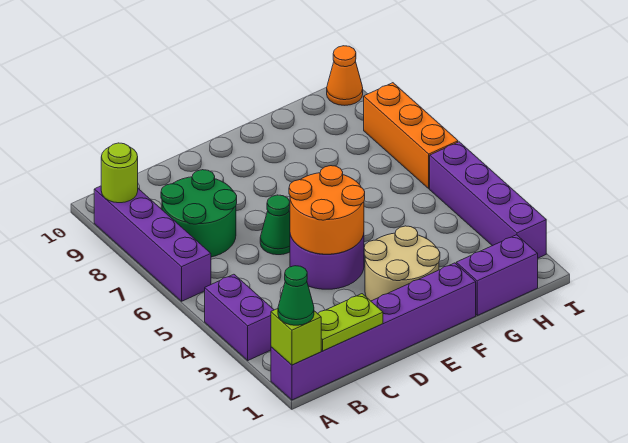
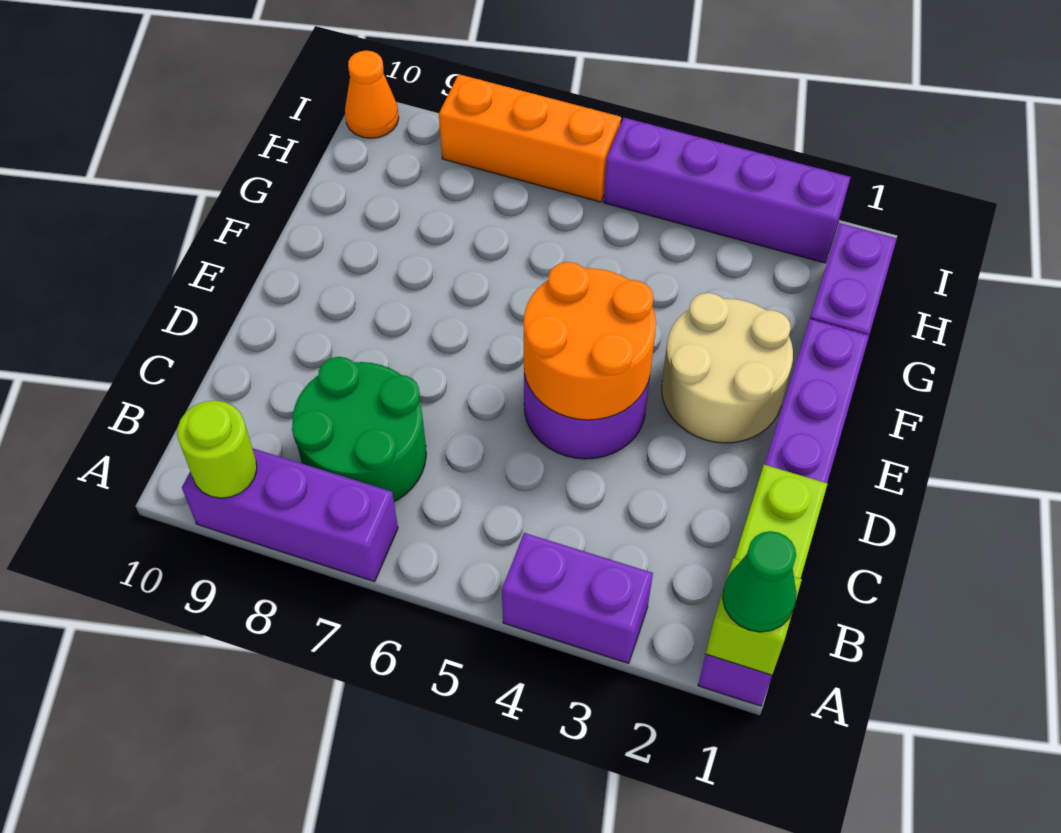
purple 1x4 brick [94,186,211,301] -> purple 1x3 brick [182,448,398,582]
green 1x1 cone [260,195,290,255] -> none

